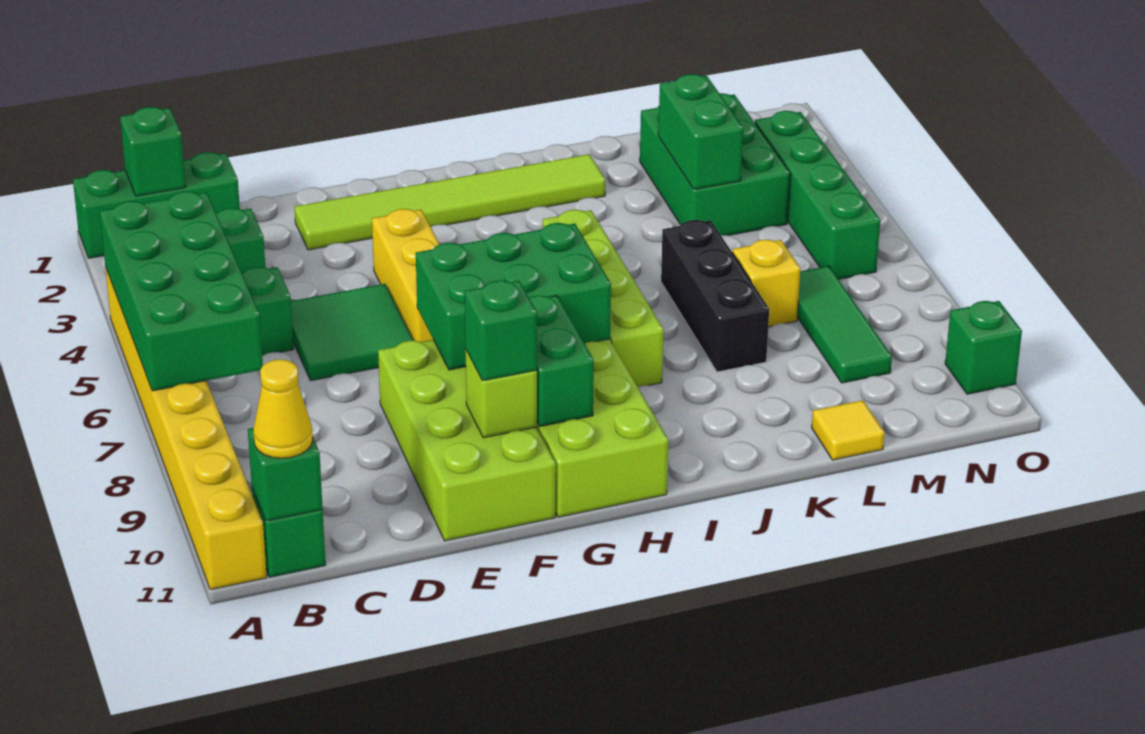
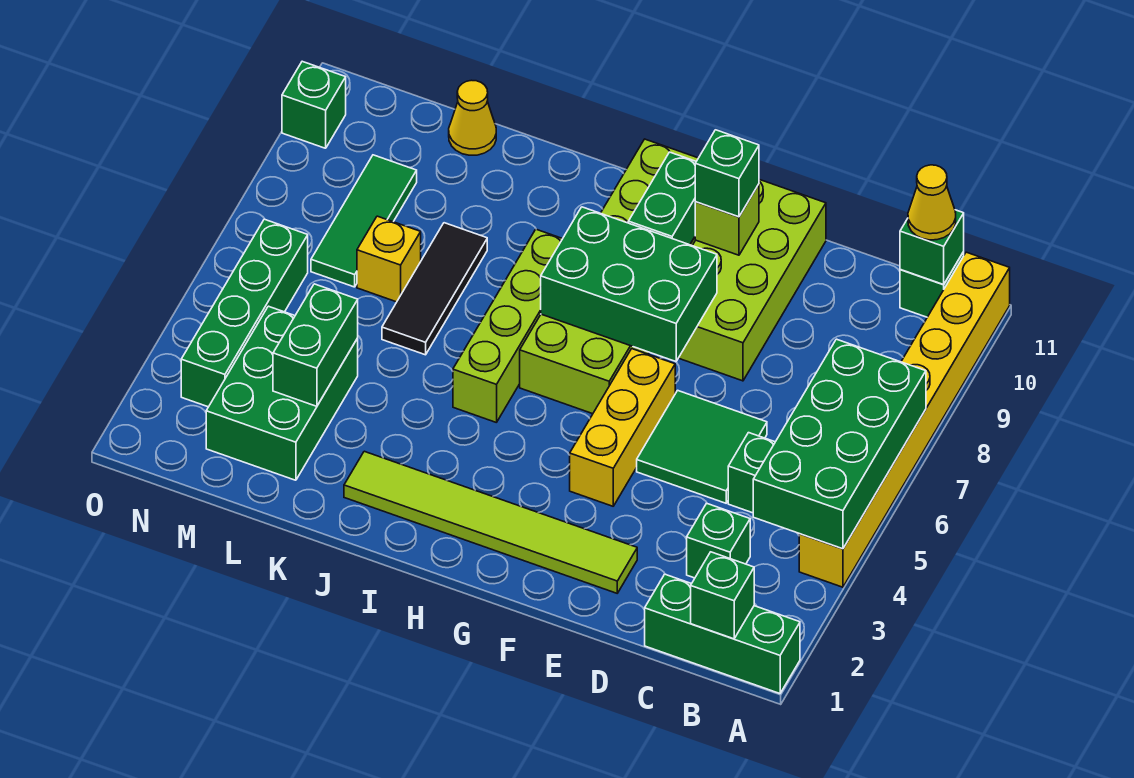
black 1x3 brick [661,220,769,372] -> black 1x3 tile [382,223,487,355]
yellow 1x1 tile [812,400,885,460] -> yellow 1x1 cone [449,80,496,155]

